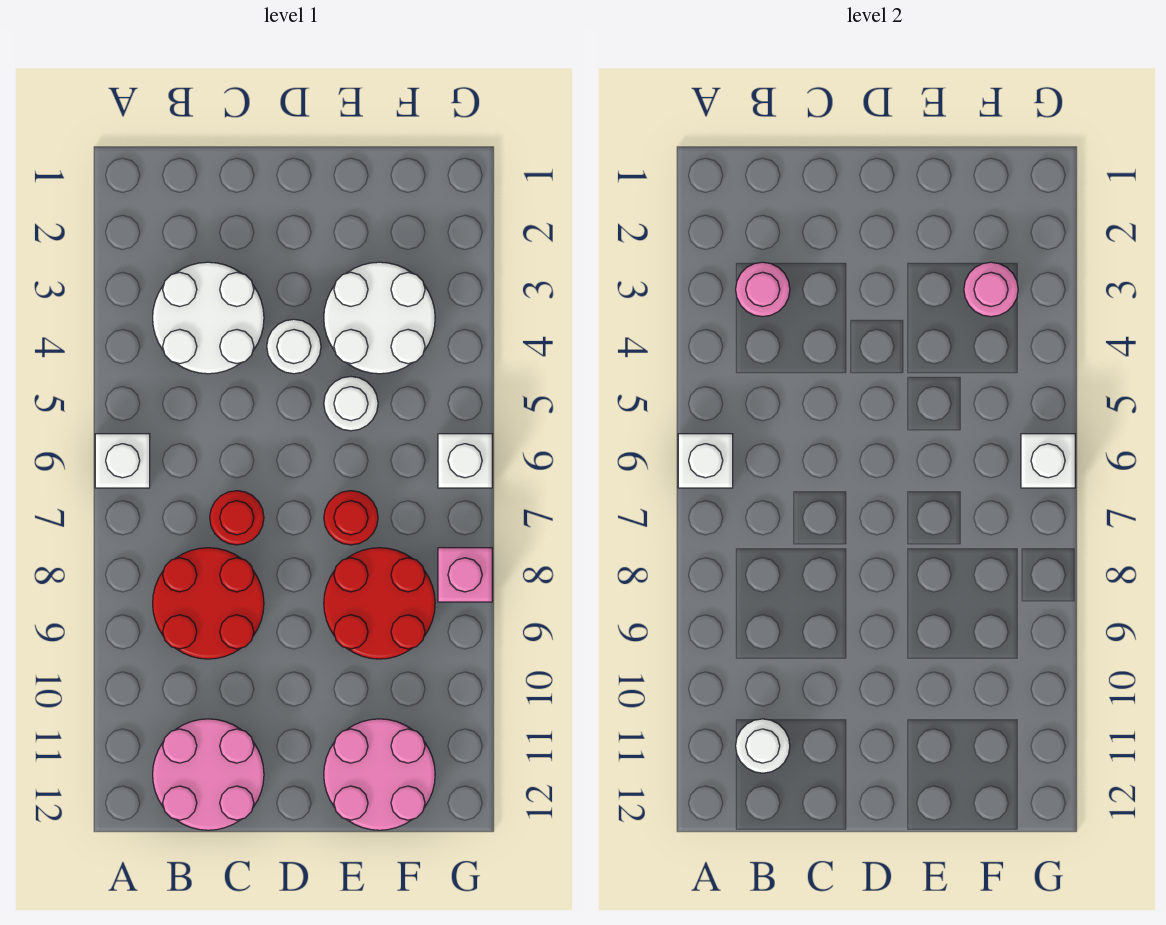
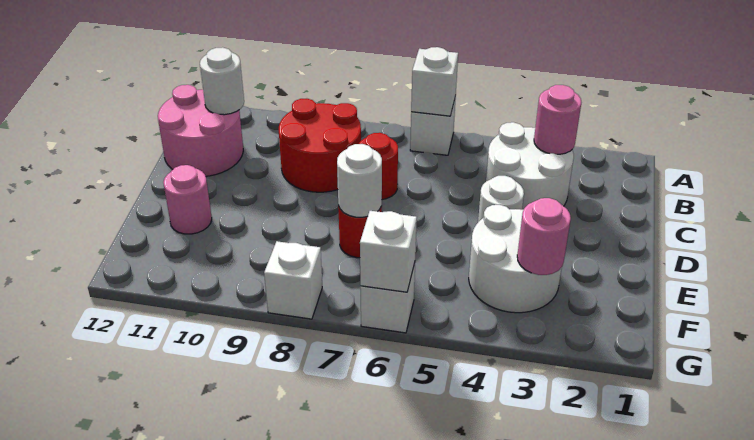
white 1x1 round brick [324,377,378,431] -> white 1x1 round brick moved to [337,144,382,217]
red 2x2 round brick [324,548,435,659] -> none
pink 2x2 round brick [324,719,435,830] -> pink 1x1 round brick [163,165,212,234]
pink 1x1 brick [438,548,492,602] -> white 1x1 brick [264,241,322,319]

